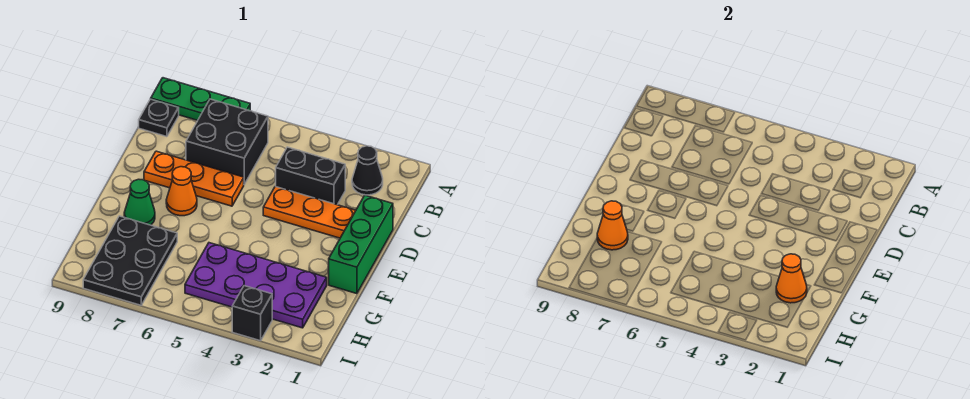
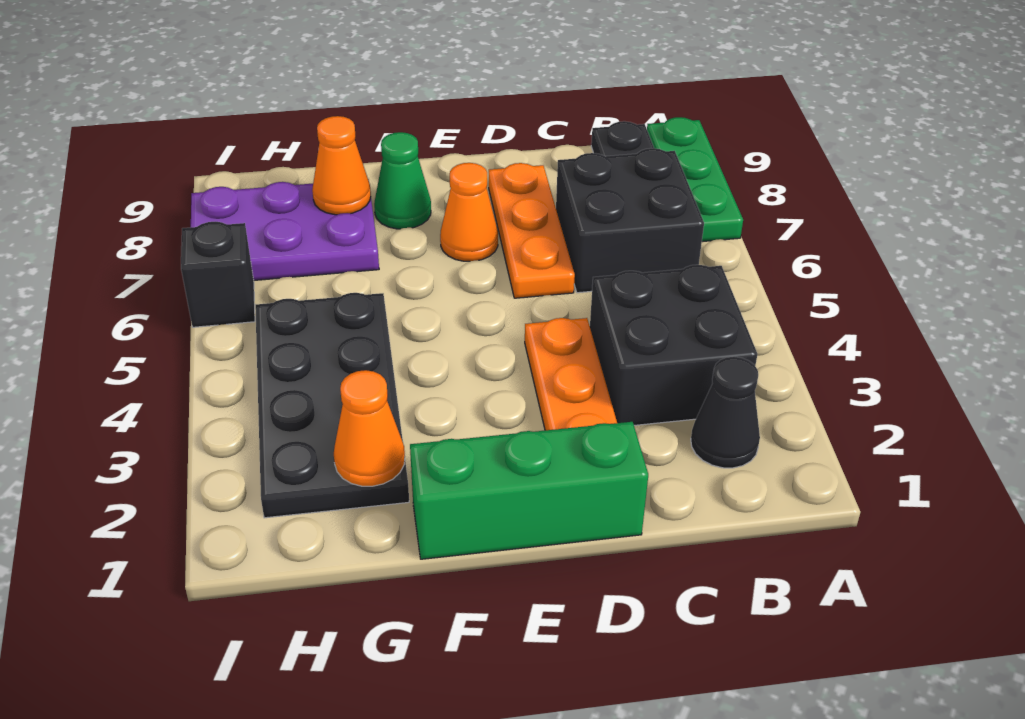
black 1x2 brick [276,147,345,205] -> black 2x2 brick [590,265,757,425]
purple 2x4 plate [185,243,327,328] -> black 2x4 plate [255,293,409,518]
black 2x3 plate [83,216,177,305] -> purple 2x3 plate [191,179,379,280]
black 1x1 brick [232,286,272,341] -> black 1x1 brick moved to [181,222,255,327]

